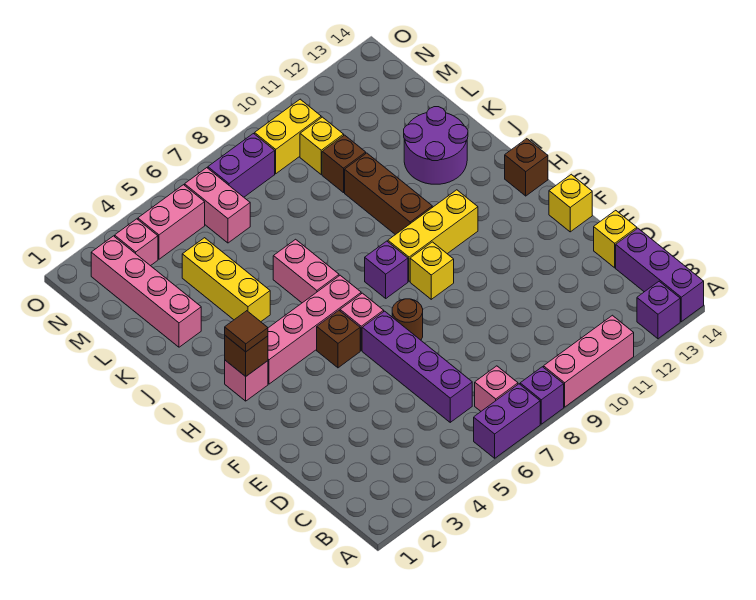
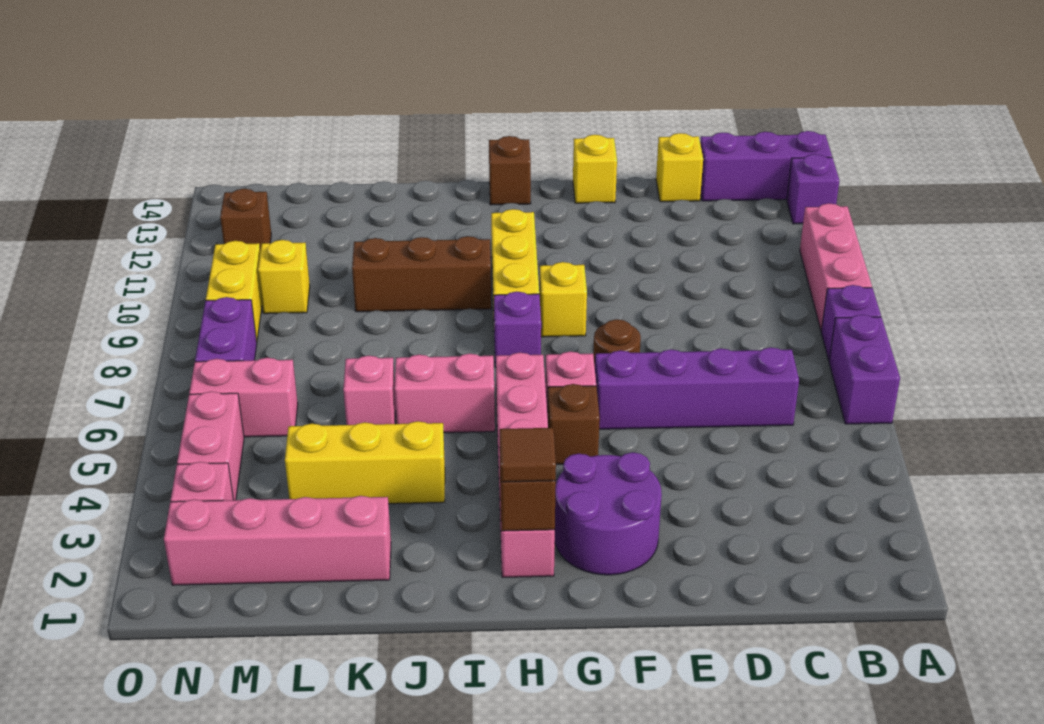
pink 1x1 brick [475,366,518,411] -> pink 1x1 brick moved to [343,356,396,425]
purple 2x2 round brick [404,107,468,184] -> purple 2x2 round brick moved to [555,452,662,575]
brown 1x1 brick [322,135,366,193] -> brown 1x1 brick moved to [220,189,271,251]

